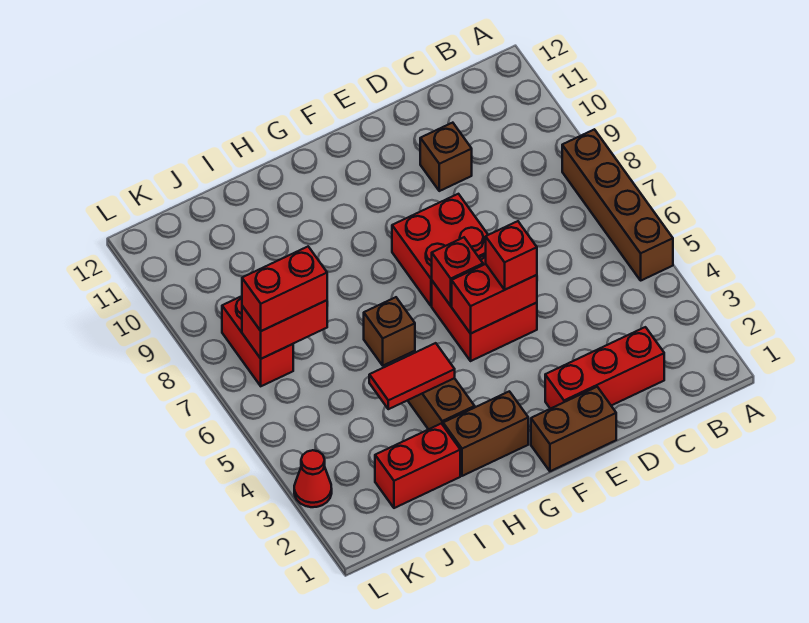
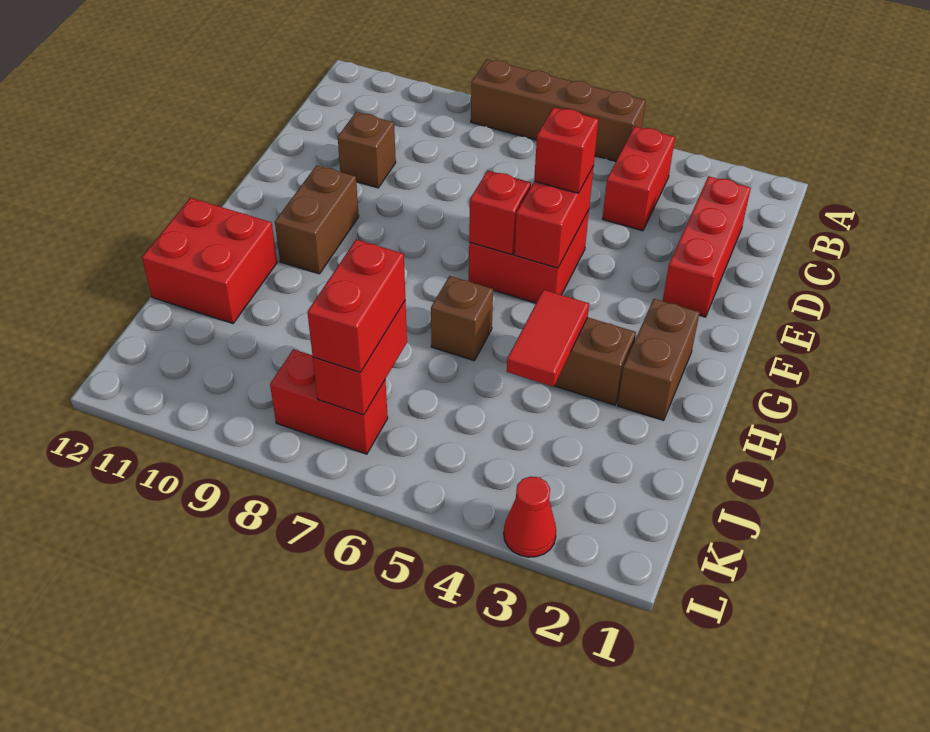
brown 1x2 brick [531,387,616,471] -> brown 1x2 brick moved to [275,165,359,274]
red 2x2 brick [392,194,488,306] -> red 2x2 brick moved to [142,198,277,324]
red 1x2 brick [375,423,460,508] -> red 1x2 brick moved to [602,126,675,231]

